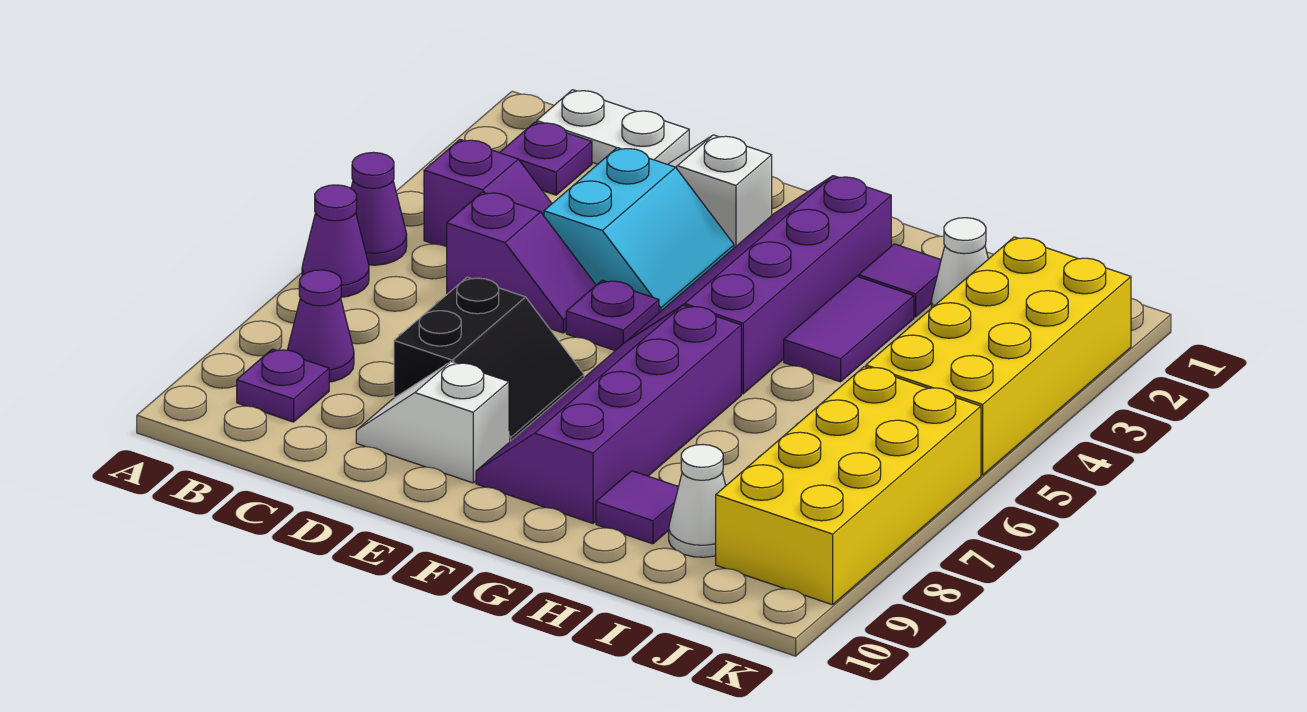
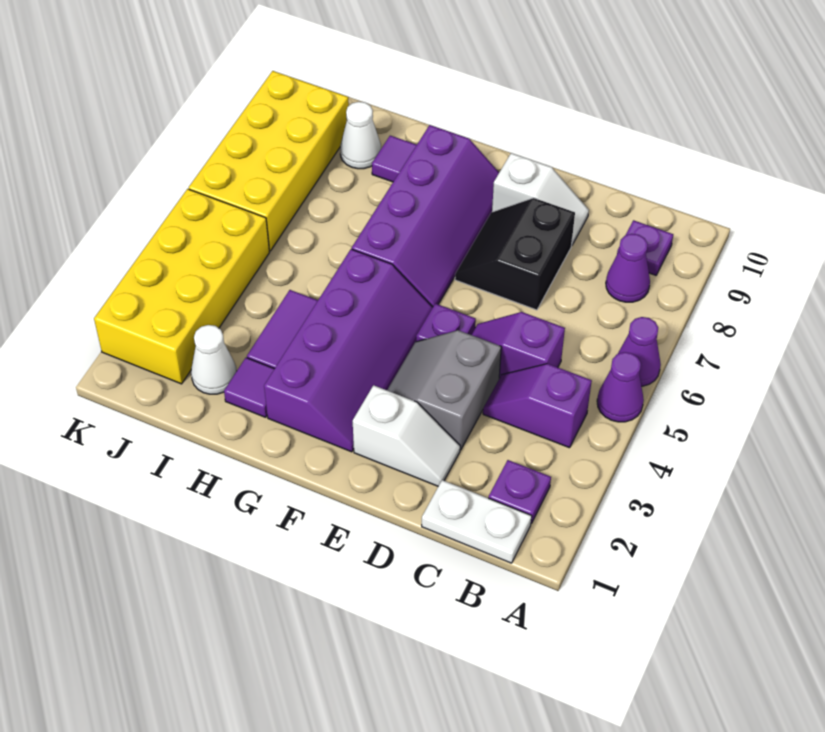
cyan 2x2 slope [544,148,734,313] -> grey 2x2 slope [387,330,501,450]

